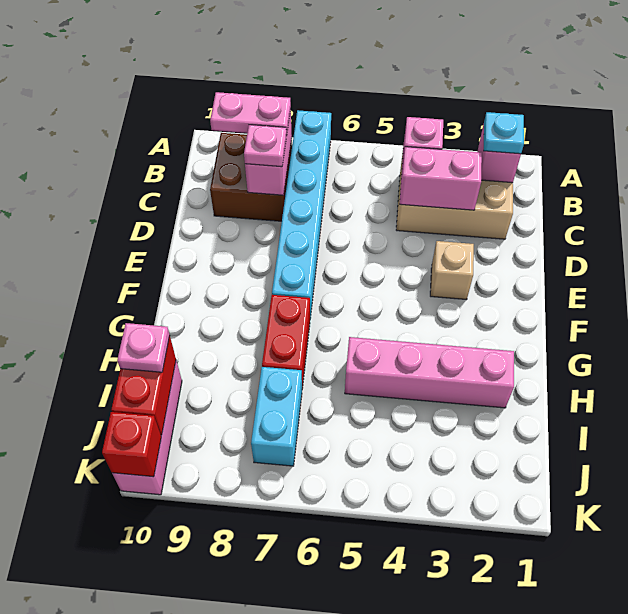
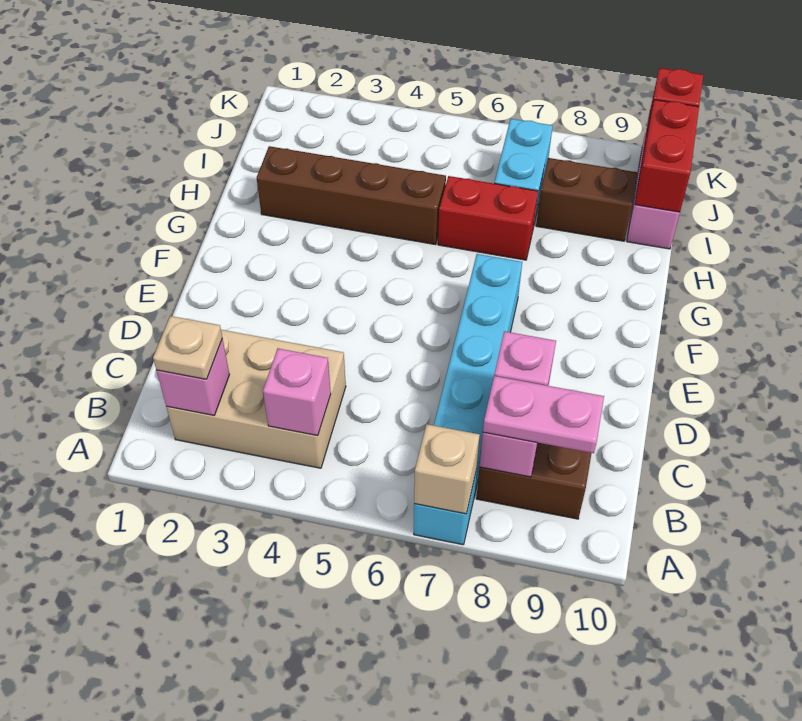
cyan 1x1 plate [484,112,524,154] -> tan 1x1 plate [153,316,222,379]
pink 1x2 brick [400,147,482,210] -> none
tan 1x1 brick [430,241,474,300] -> tan 1x1 brick moved to [414,424,480,514]
red 1x2 brick [262,295,310,388] -> red 1x2 brick turned to [438,176,538,260]
pink 1x4 brick [345,337,514,408] -> brown 1x4 brick [257,146,446,245]
none -> brown 1x2 brick [536,158,638,241]
pink 1x1 plate [117,323,170,372] -> none

